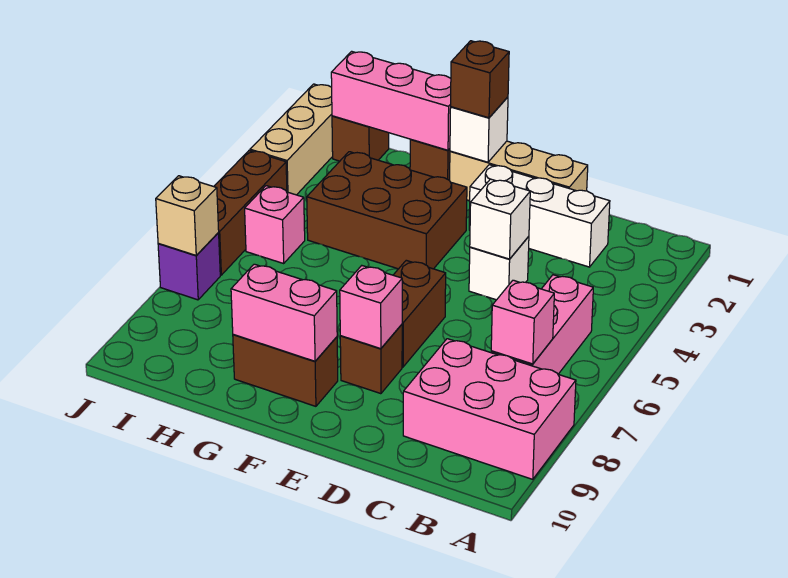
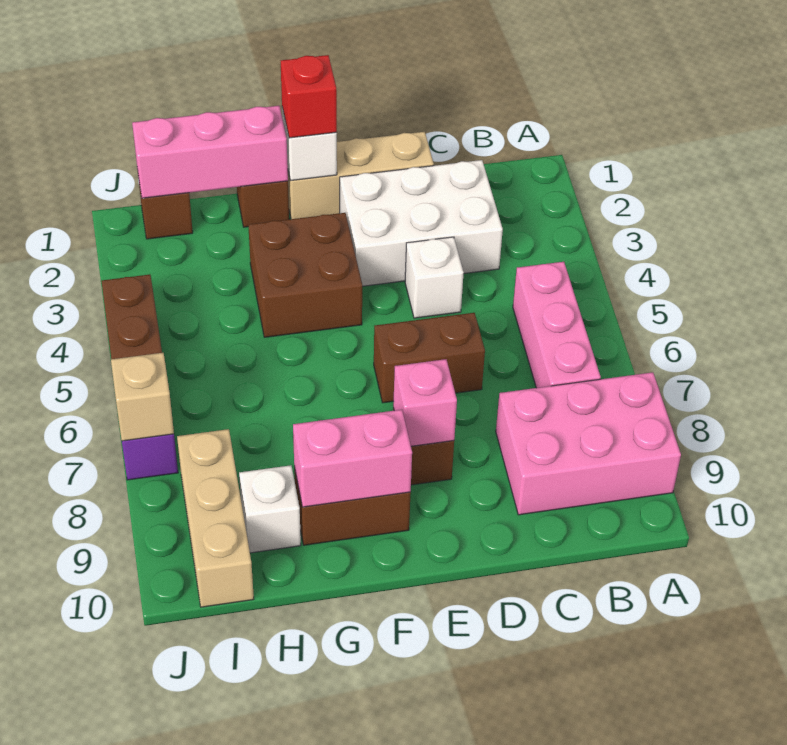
pink 1x1 brick [491,280,554,364] -> none
white 1x3 brick [469,165,610,267] -> white 2x3 brick [340,160,503,286]
white 1x1 brick [470,179,530,259] -> white 1x1 brick moved to [239,465,301,553]
brown 1x2 brick [394,260,446,367] -> brown 1x2 brick turned to [374,313,485,403]
brown 1x1 brick [451,41,509,118] -> red 1x1 brick [281,55,337,138]
brown 2x3 brick [307,152,467,269] -> brown 2x2 brick [248,213,362,337]
pink 1x1 brick [245,186,305,263] -> none
tan 1x3 brick [250,84,333,195] -> tan 1x3 brick moved to [177,429,254,607]

